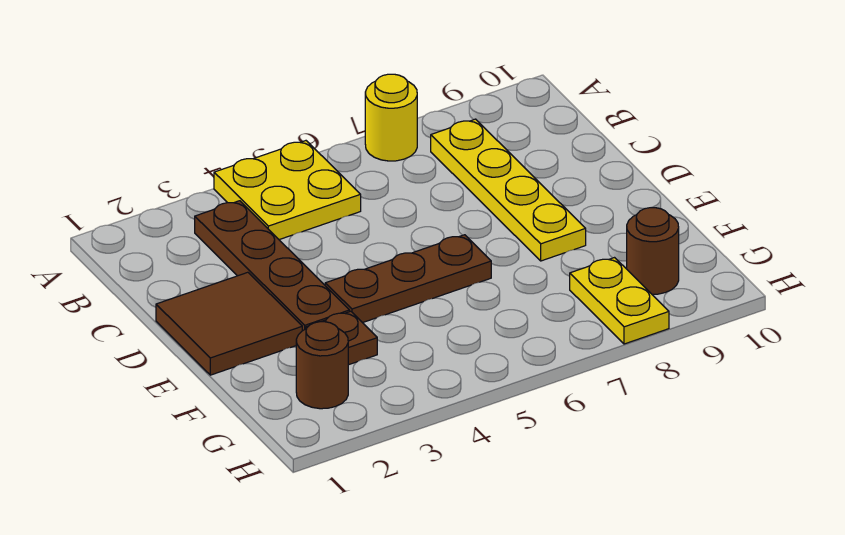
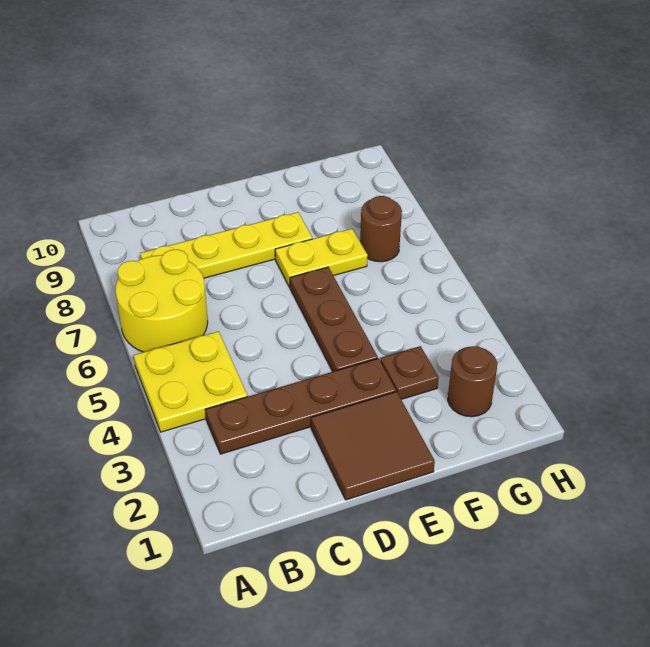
yellow 1x1 round brick [365,74,417,161] -> yellow 2x2 round brick [116,249,208,352]
yellow 1x2 plate [570,258,669,344] -> yellow 1x2 plate moved to [275,229,368,287]
brown 1x1 round brick [627,208,679,294] -> brown 1x1 round brick moved to [360,196,402,262]

